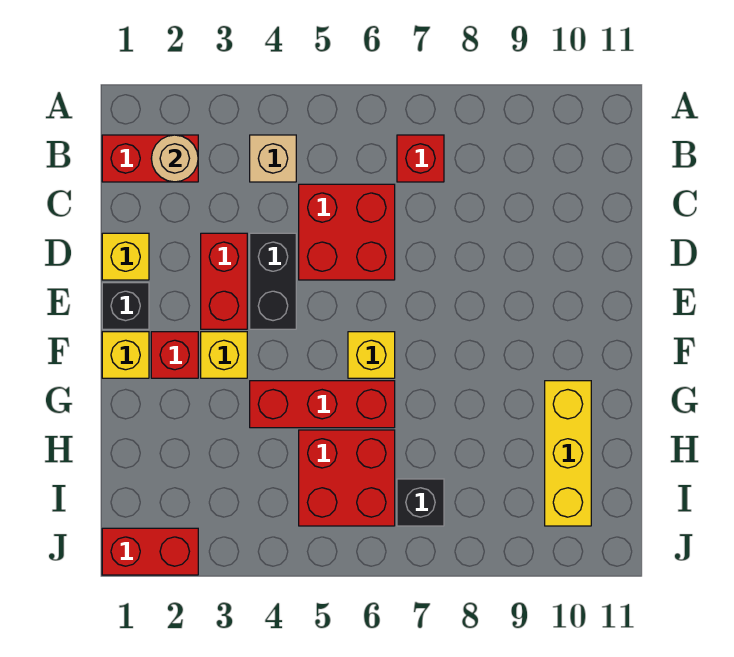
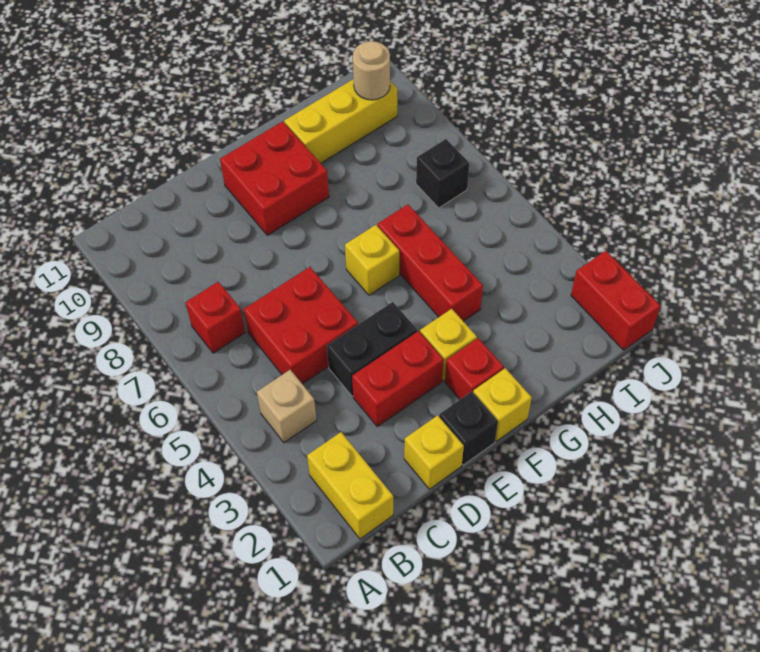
red 1x2 brick [102,135,198,182] -> yellow 1x2 brick [307,432,393,539]
tan 1x1 round brick [151,135,198,182] -> tan 1x1 round brick moved to [353,41,390,100]
red 2x2 brick [299,430,395,526] -> red 2x2 brick moved to [220,121,329,235]

